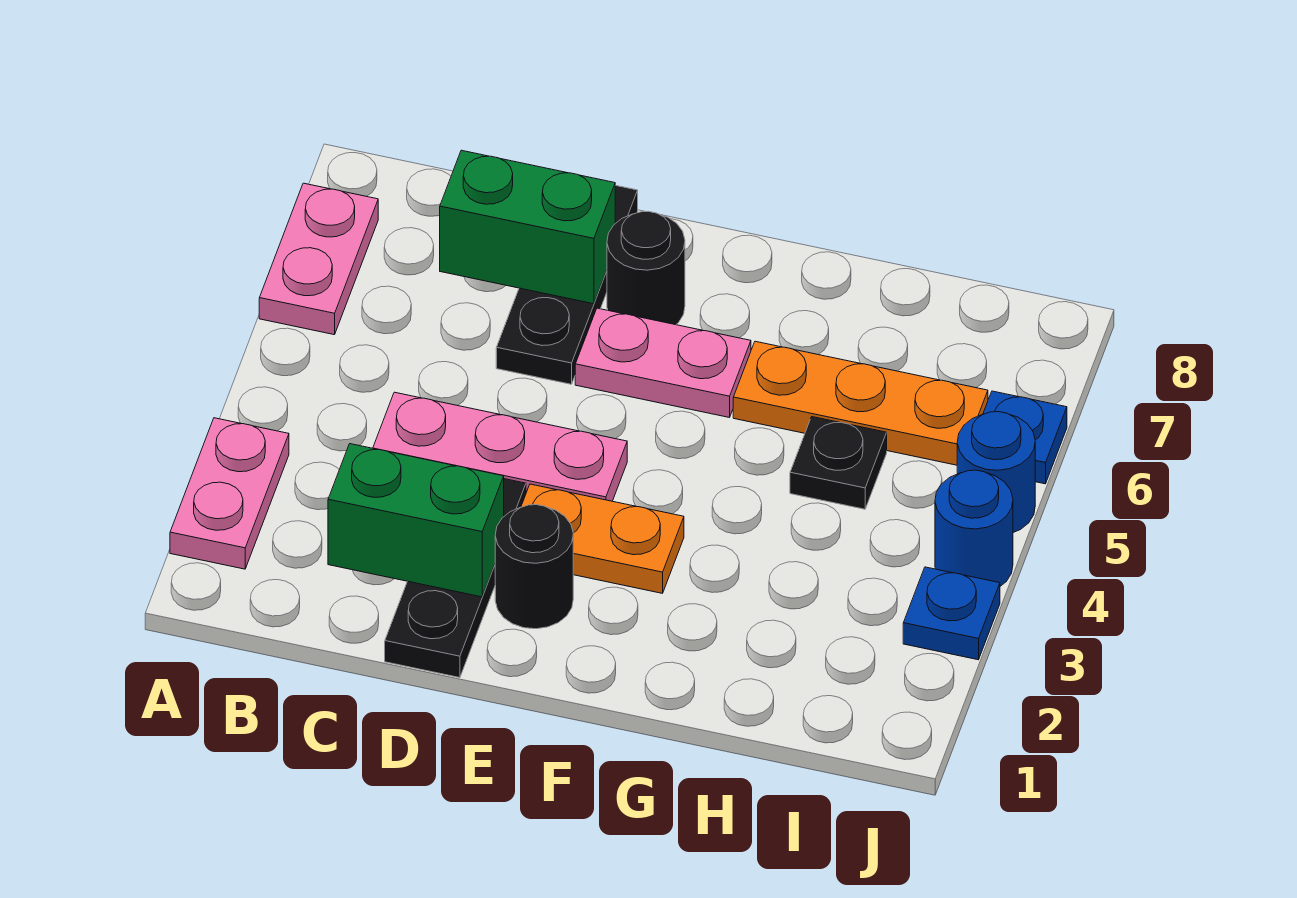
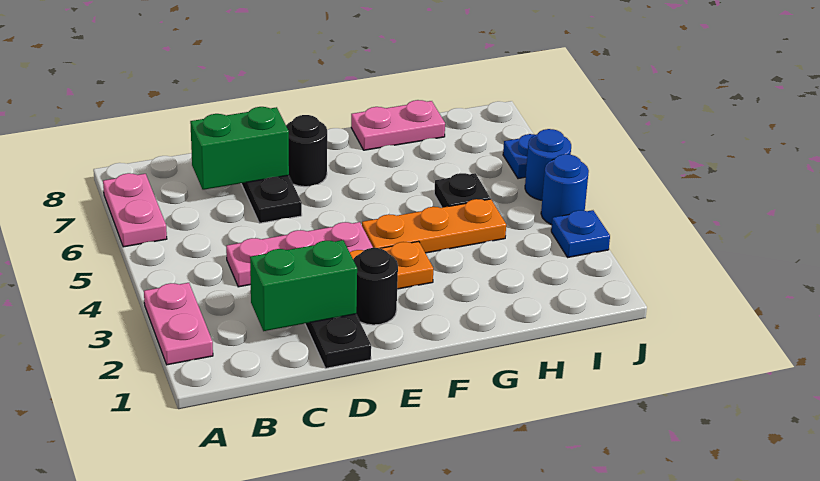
pink 1x2 plate [575,308,751,418] -> pink 1x2 plate moved to [351,100,445,150]
orange 1x3 plate [733,341,988,465] -> orange 1x3 plate moved to [362,199,506,253]

